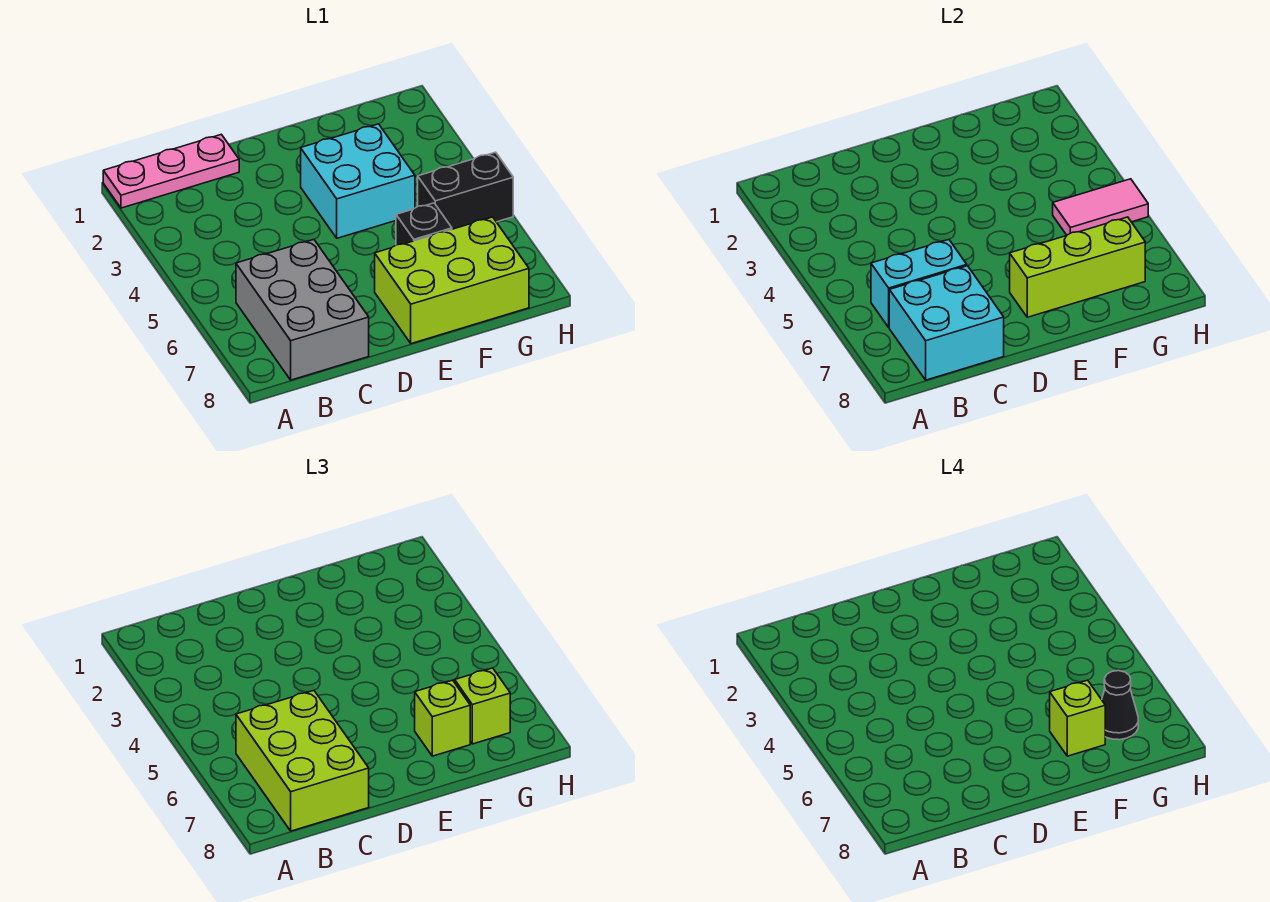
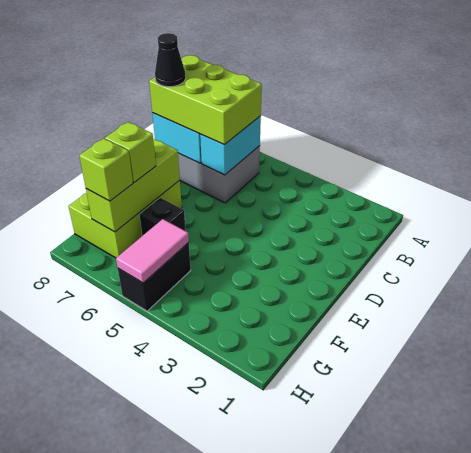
pink 1x3 plate [103,134,239,208] -> none
cyan 2x2 brick [301,124,415,238] -> none
lime 1x1 brick [1050,680,1105,756] -> none
black 1x1 cone [1102,671,1138,740] -> black 1x1 cone moved to [155,33,186,87]

